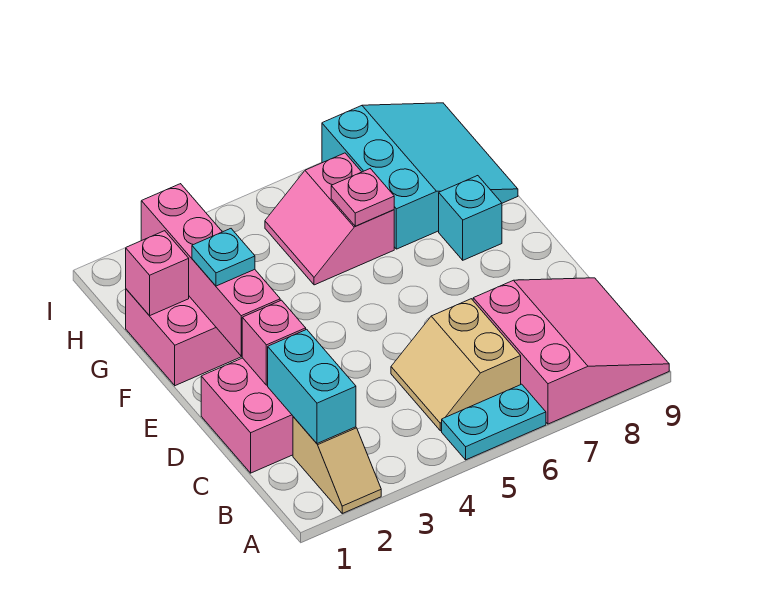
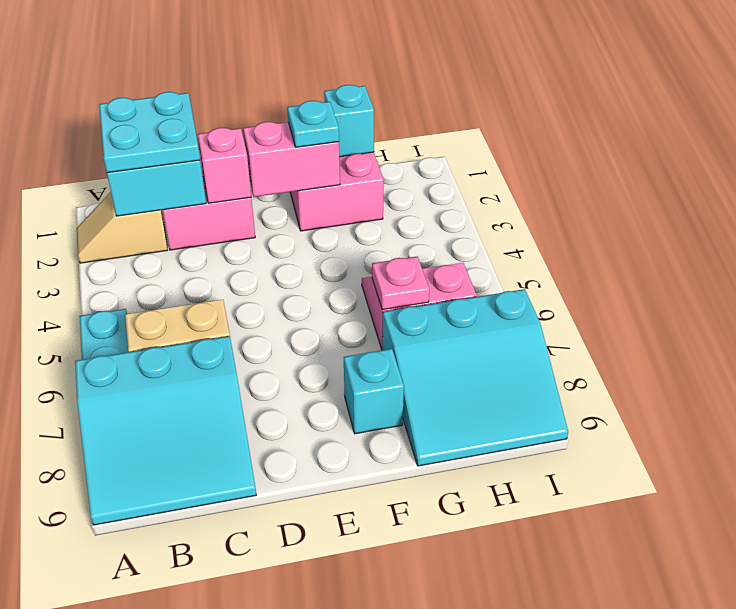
pink 3x3 slope [473,278,669,424] -> cyan 3x3 slope [75,336,256,525]
none -> cyan 2x2 plate [99,92,200,173]
pink 1x4 brick [141,184,280,356] -> pink 1x2 brick [243,122,340,197]
pink 1x1 brick [126,231,189,316] -> cyan 1x1 brick [324,85,374,157]

